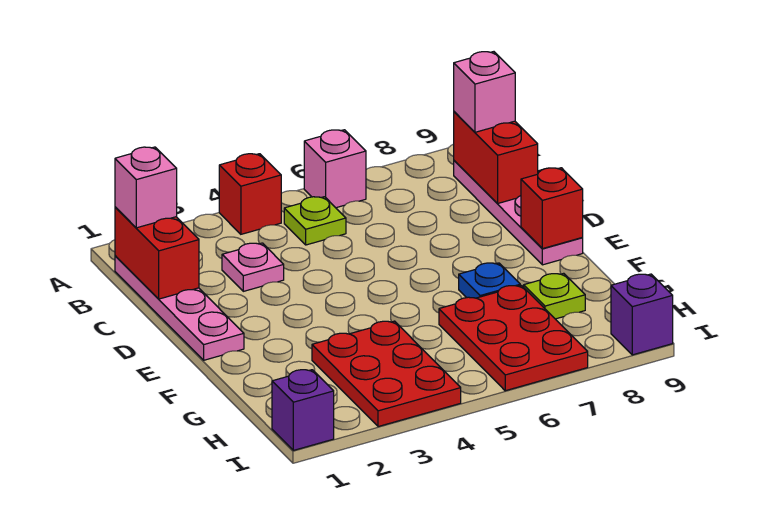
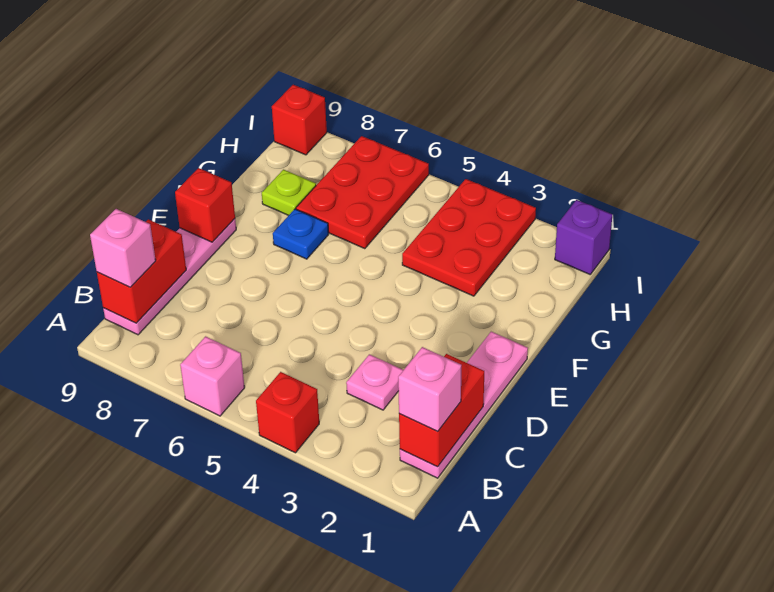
lime 1x1 plate [284,197,346,245] -> none
purple 1x1 brick [611,274,673,355] -> red 1x1 brick [272,85,327,155]

